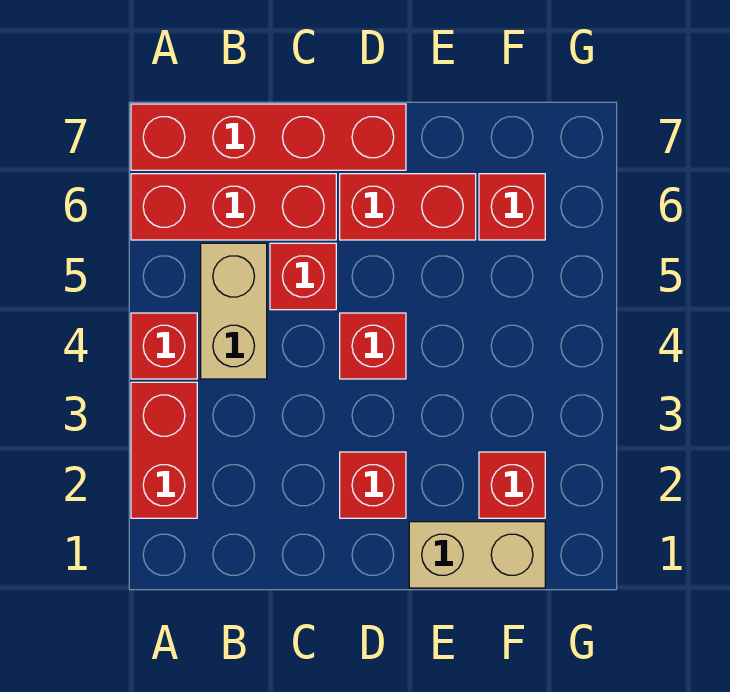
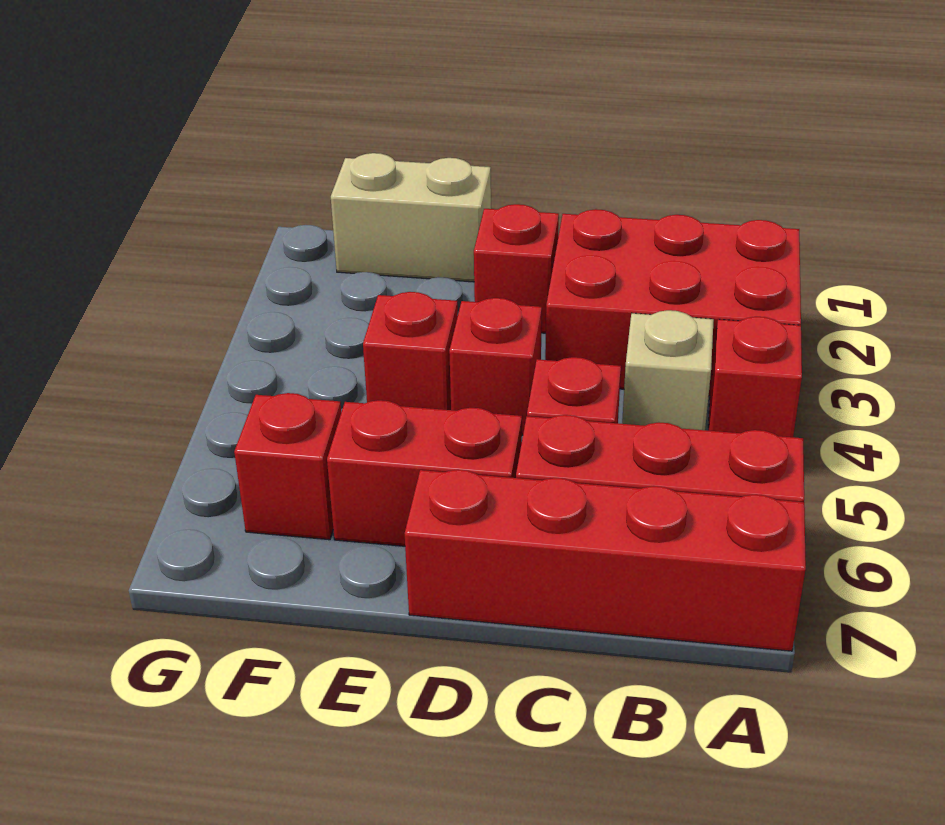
red 1x2 brick [131,382,197,518] -> red 2x3 brick [545,209,801,396]
tan 1x2 brick [201,243,267,379] -> tan 1x1 brick [622,310,714,430]
red 1x1 brick [479,452,545,518] -> red 1x1 brick moved to [363,292,458,410]

